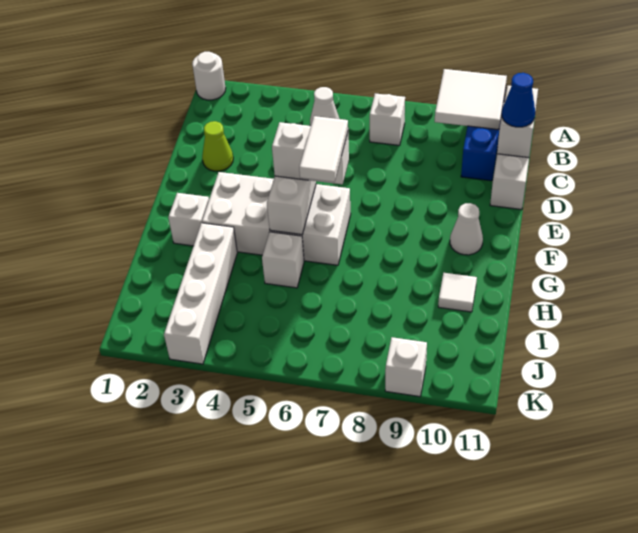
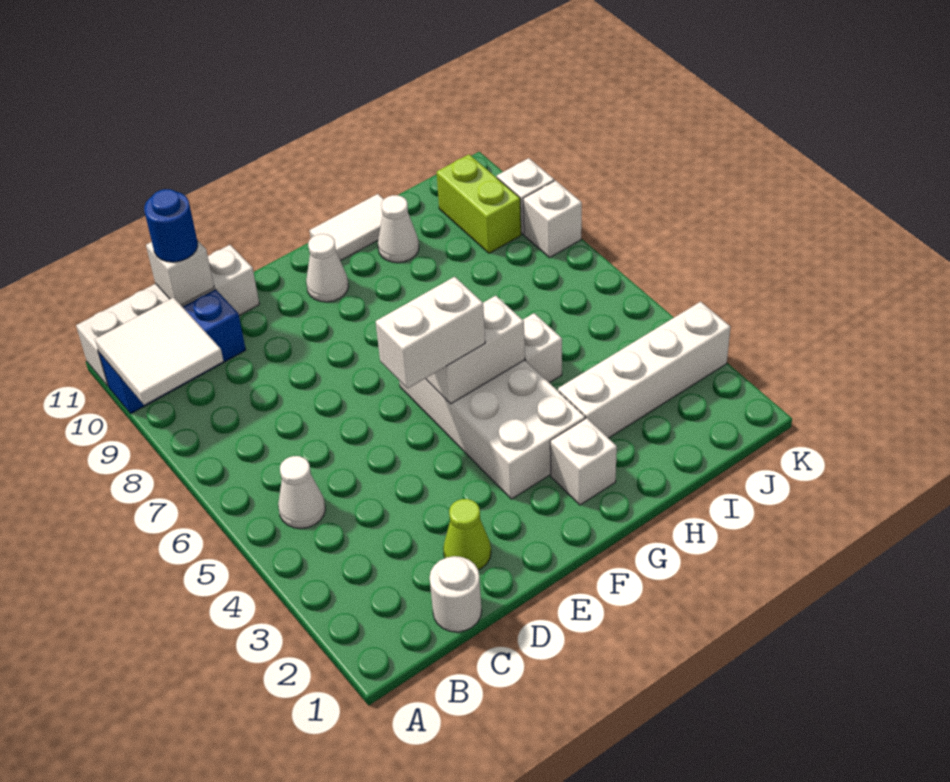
white 1x1 round brick [192,52,226,100] -> white 1x1 round brick moved to [430,556,482,632]
white 1x1 brick [370,93,405,145] -> white 1x1 brick moved to [523,181,582,258]
blue 1x1 cone [502,73,535,127] -> blue 1x1 round brick [144,189,198,262]
white 1x2 brick [272,122,349,184] -> white 1x2 brick turned to [376,277,485,388]
white 1x2 tile [299,116,348,182] -> white 1x2 tile moved to [310,194,384,261]
white 1x1 tile [438,273,477,312] -> white 1x1 cone [378,195,419,263]
none -> lime 1x2 brick [437,154,521,253]

